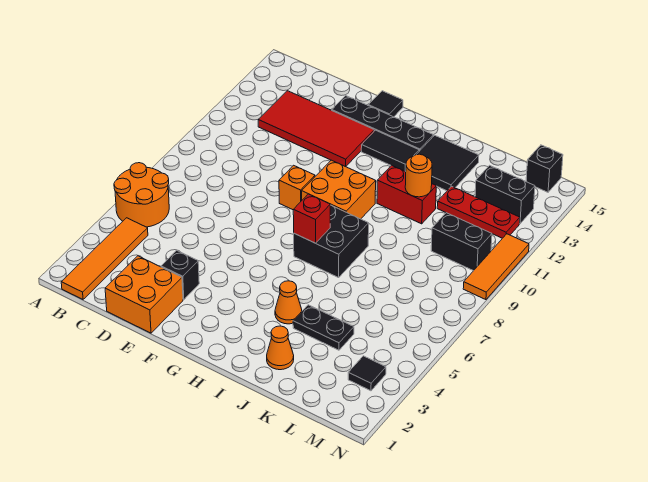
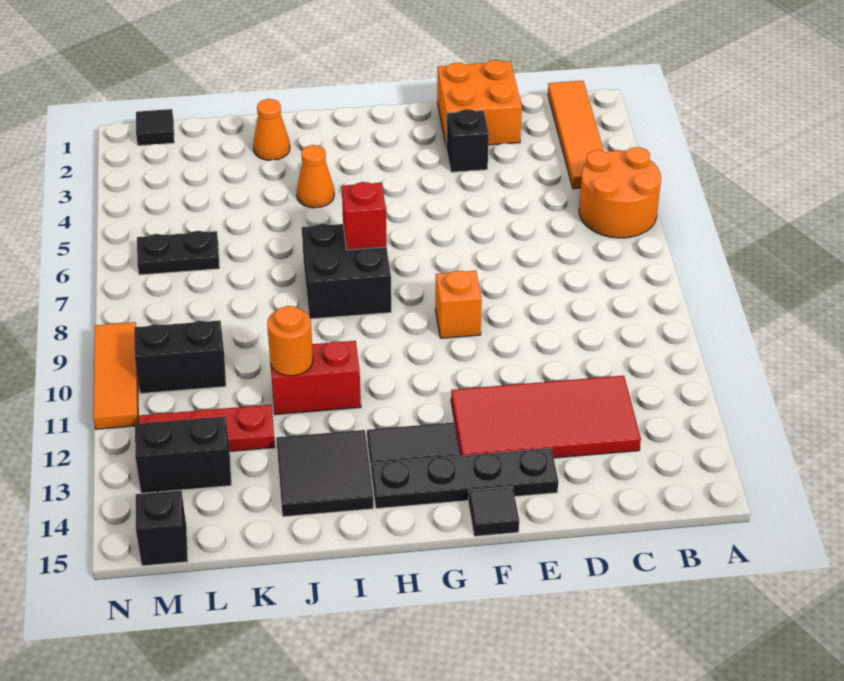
orange 2x2 brick [302,160,376,219] -> none
black 1x2 plate [293,305,354,350] -> black 1x2 plate moved to [137,231,220,275]
black 1x1 tile [348,356,386,391] -> black 1x1 tile moved to [136,109,174,146]

